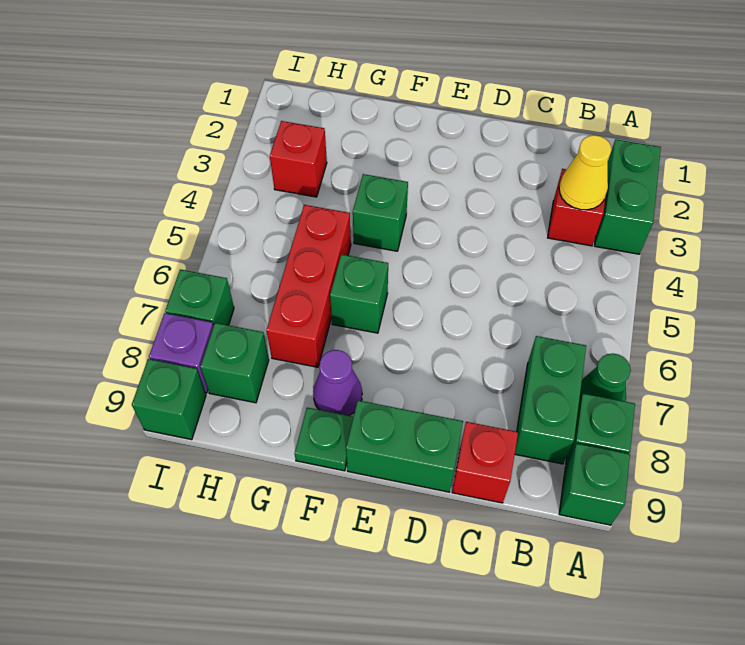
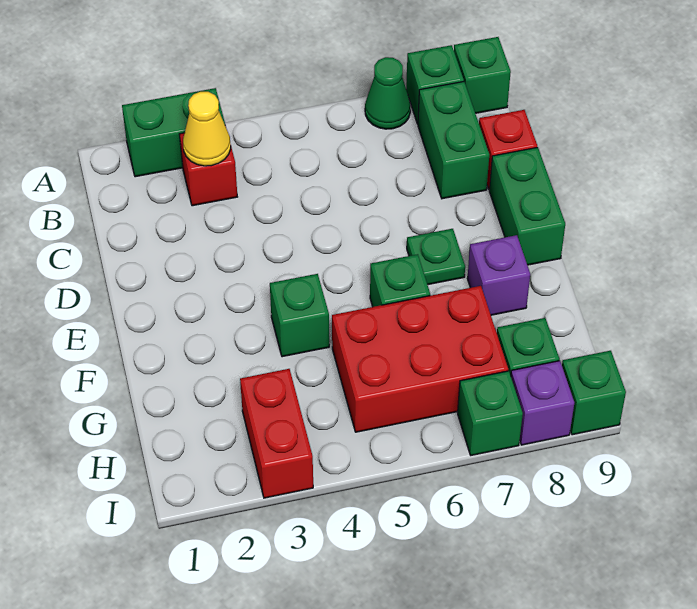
green 1x2 brick [515,336,586,464] -> green 1x2 brick turned to [418,82,489,199]
purple 1x1 cone [313,350,362,416] -> purple 1x1 brick [467,235,530,315]
green 1x1 plate [295,408,353,471] -> green 1x1 plate moved to [407,229,465,285]
red 1x3 brick [266,205,351,367] -> red 2x3 brick [332,286,508,432]
red 1x1 brick [270,121,327,197] -> red 1x2 brick [240,369,313,498]

